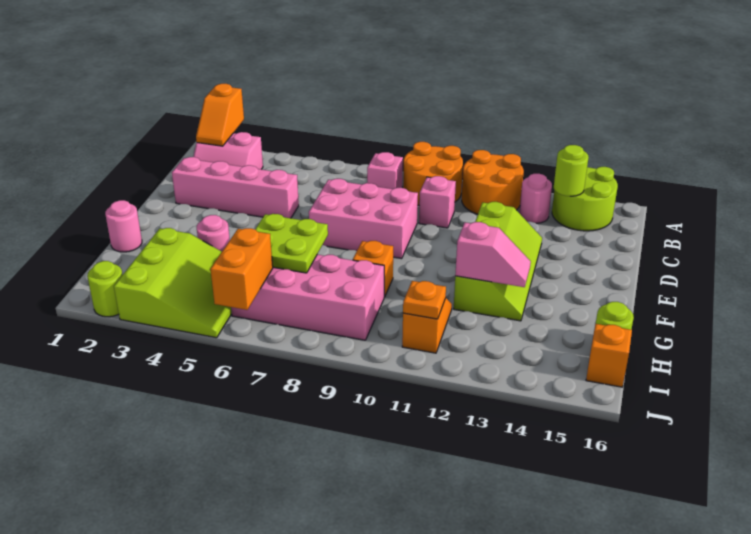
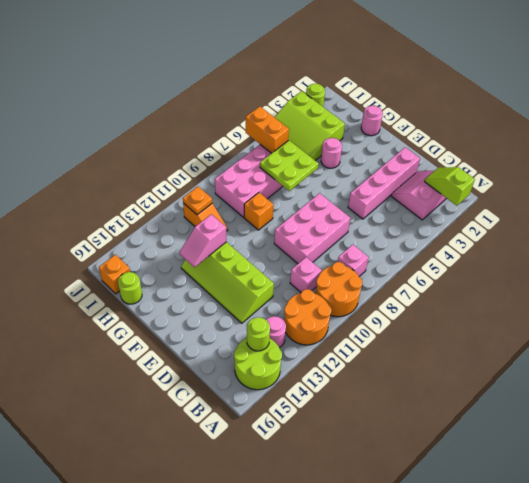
orange 1x2 slope [196,84,244,146] -> lime 1x2 slope [425,167,475,206]

